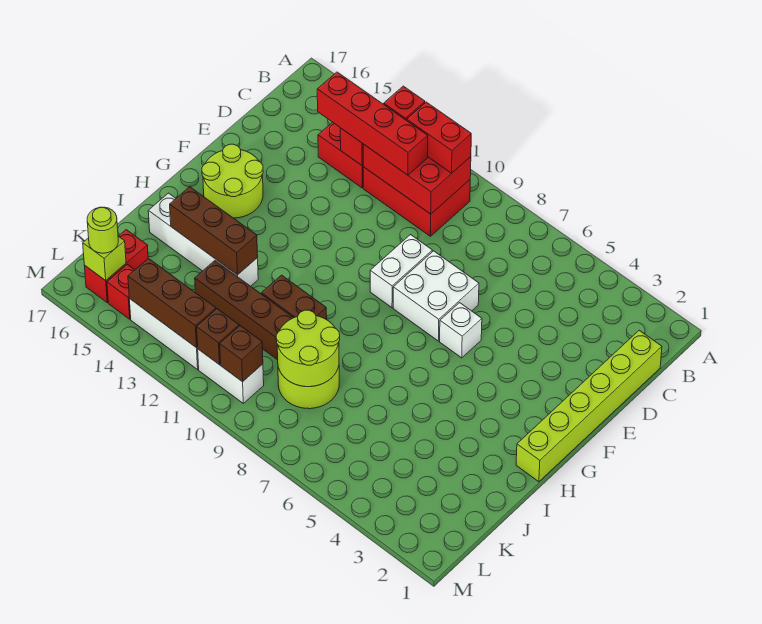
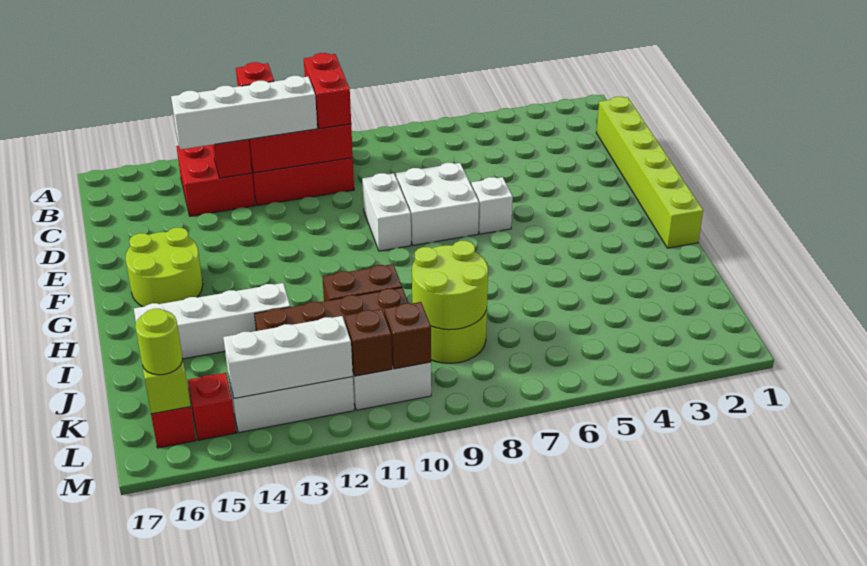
red 1x2 brick [407,102,471,173] -> red 1x2 brick turned to [304,53,351,129]
red 1x4 brick [317,72,428,175] -> white 1x4 brick [171,76,317,149]
brown 1x3 brick [170,187,258,275] -> none
brown 1x3 brick [128,258,216,348] -> white 1x3 brick [223,316,353,399]

